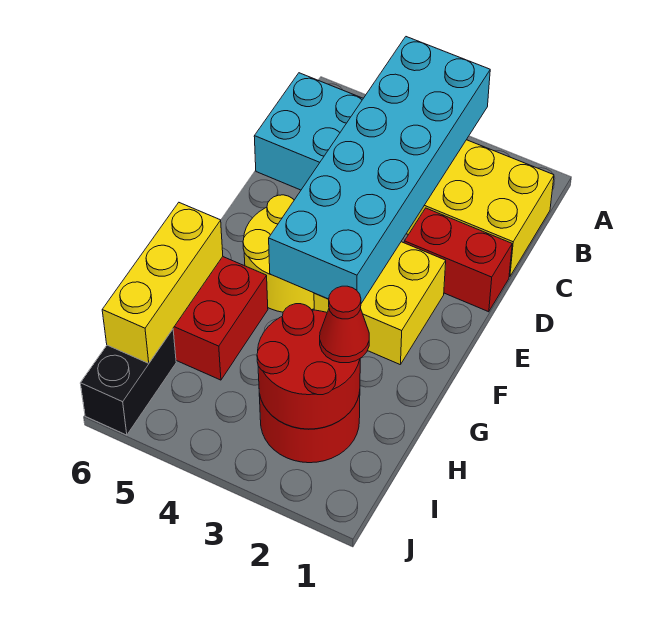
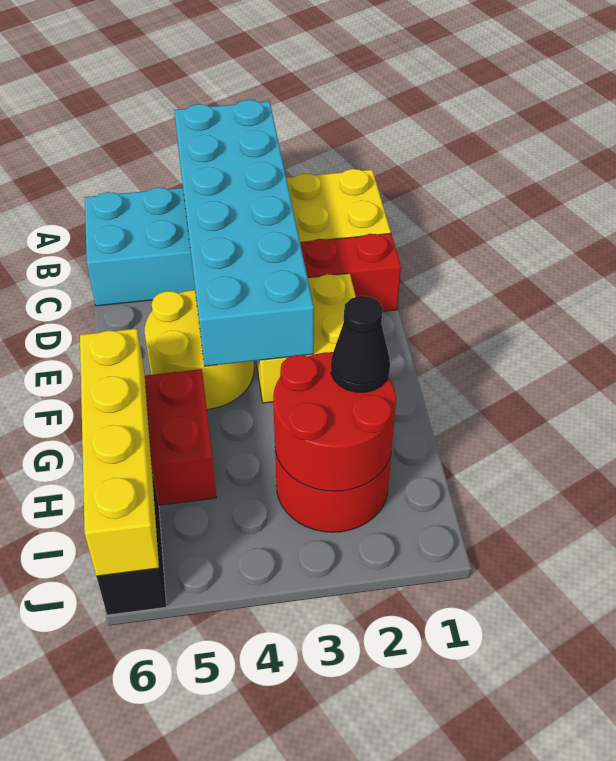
yellow 1x3 brick [102,203,223,363] -> yellow 1x4 brick [80,329,159,576]
red 1x1 cone [320,286,369,363] -> black 1x1 cone [331,296,390,392]

